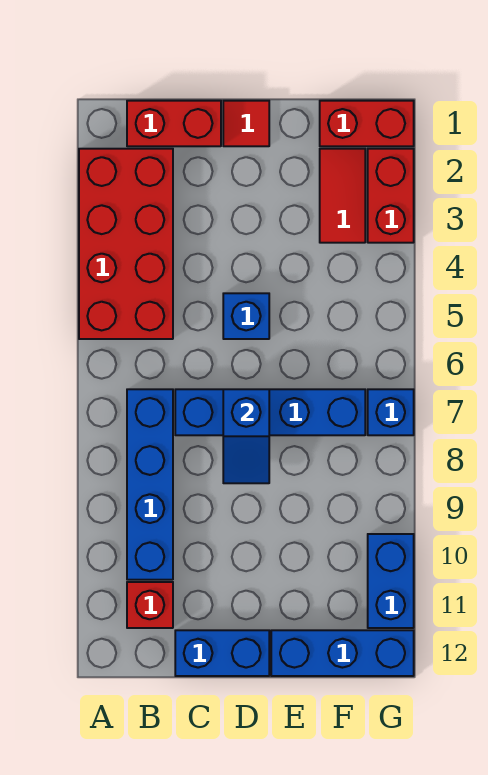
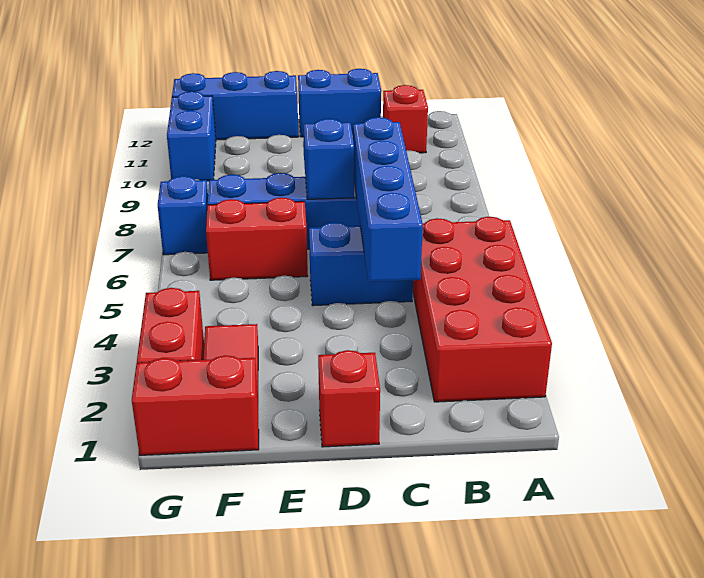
red 1x2 brick [127,101,221,146] -> red 1x2 brick moved to [206,198,308,280]
blue 1x4 brick [127,389,173,580] -> blue 1x4 brick moved to [353,117,423,282]
red 1x1 tile [223,101,269,146] -> red 1x1 brick [318,350,380,447]
blue 1x1 brick [223,293,269,339] -> blue 1x2 brick [309,222,413,306]

